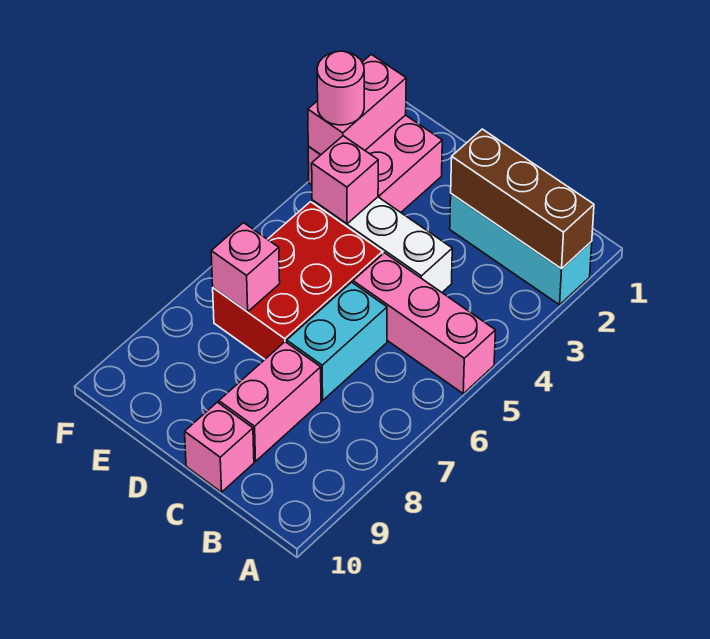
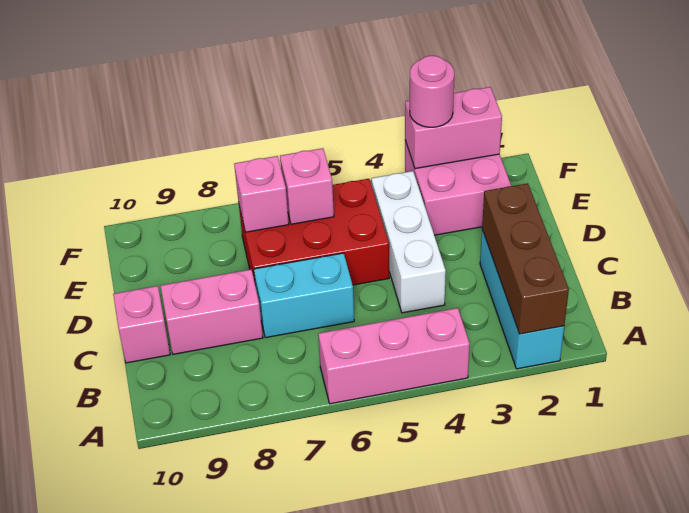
pink 1x3 brick [353,253,495,394] -> pink 1x3 brick turned to [318,308,470,404]
pink 1x1 brick [312,136,378,224] -> pink 1x1 brick moved to [280,148,334,224]

